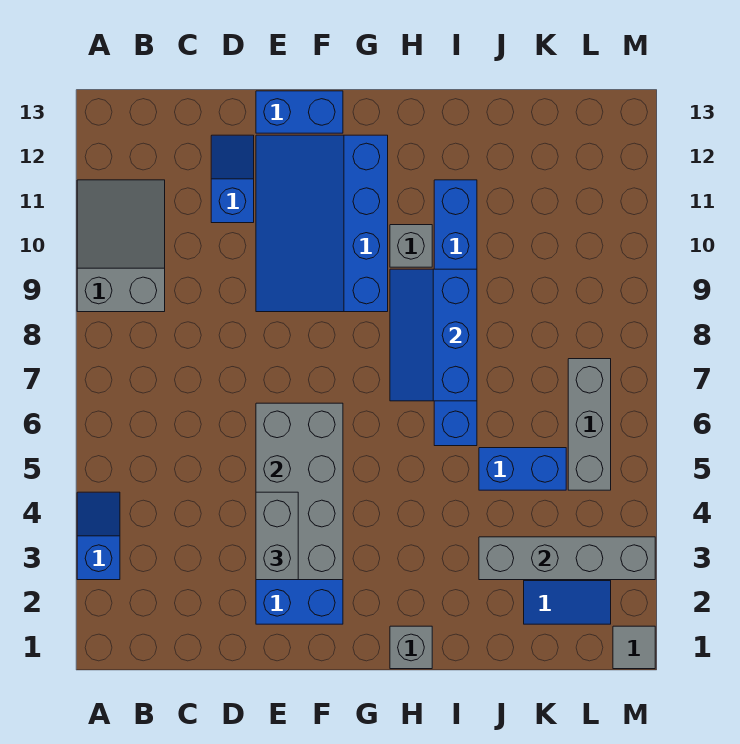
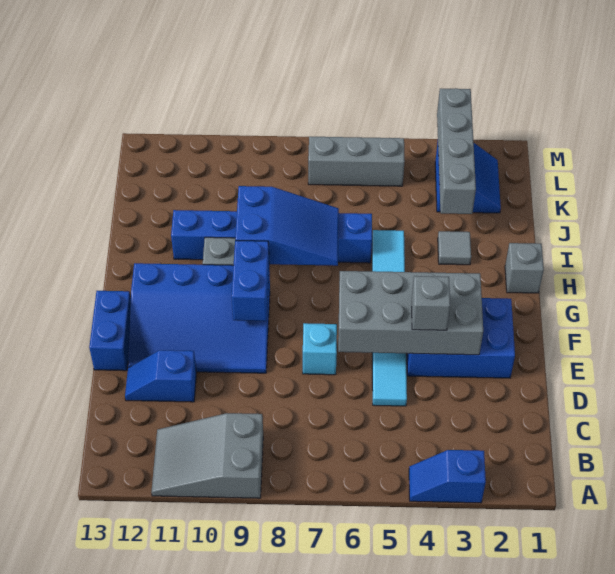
none -> cyan 1x6 tile [372,230,407,406]
grey 1x2 brick [256,492,298,580] -> grey 1x1 brick [412,276,450,330]
none -> cyan 1x1 brick [303,323,337,375]
blue 2x3 slope [390,269,477,401] -> blue 2x3 slope turned to [235,186,339,266]
blue 1x2 brick [479,448,566,490] -> blue 1x2 brick moved to [232,240,269,321]
grey 1x1 tile [613,626,655,669] -> grey 1x1 tile moved to [438,231,471,265]

